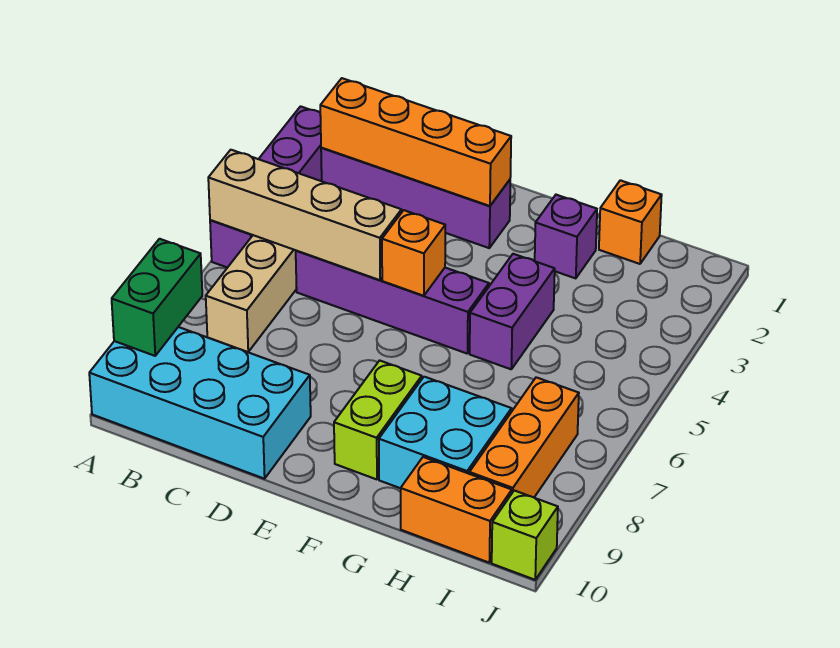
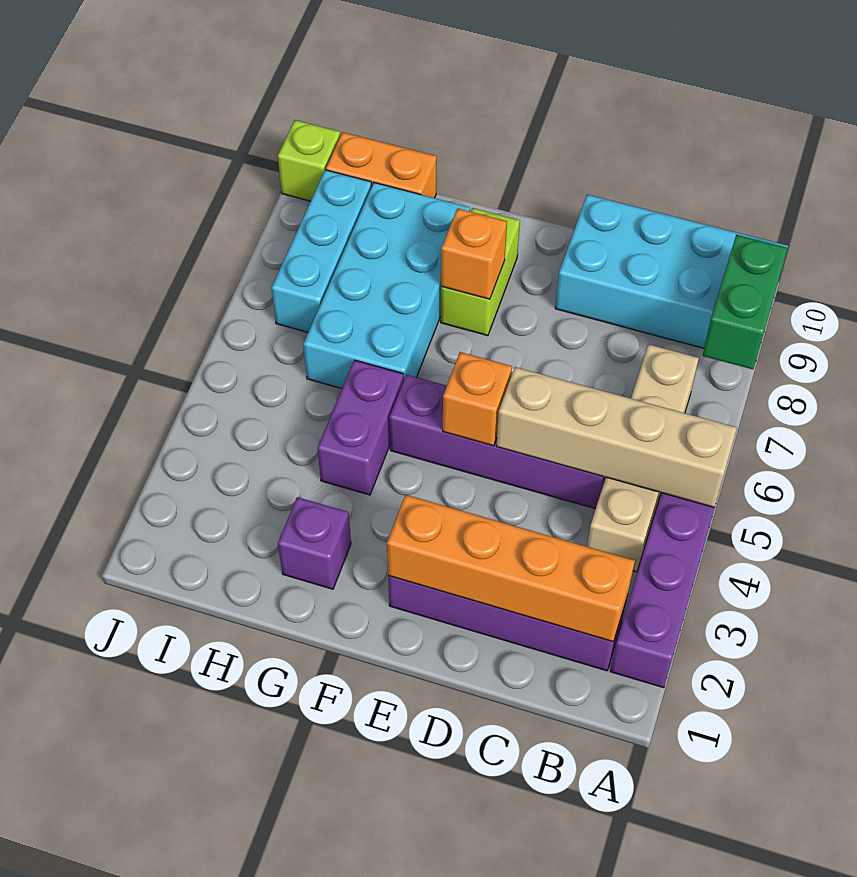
cyan 2x2 brick [379,377,511,488] -> cyan 2x4 brick [303,183,470,389]
orange 1x1 brick [599,180,662,264] -> orange 1x1 brick moved to [441,208,507,299]
orange 1x3 brick [469,377,579,497] -> cyan 1x3 brick [272,170,372,332]

